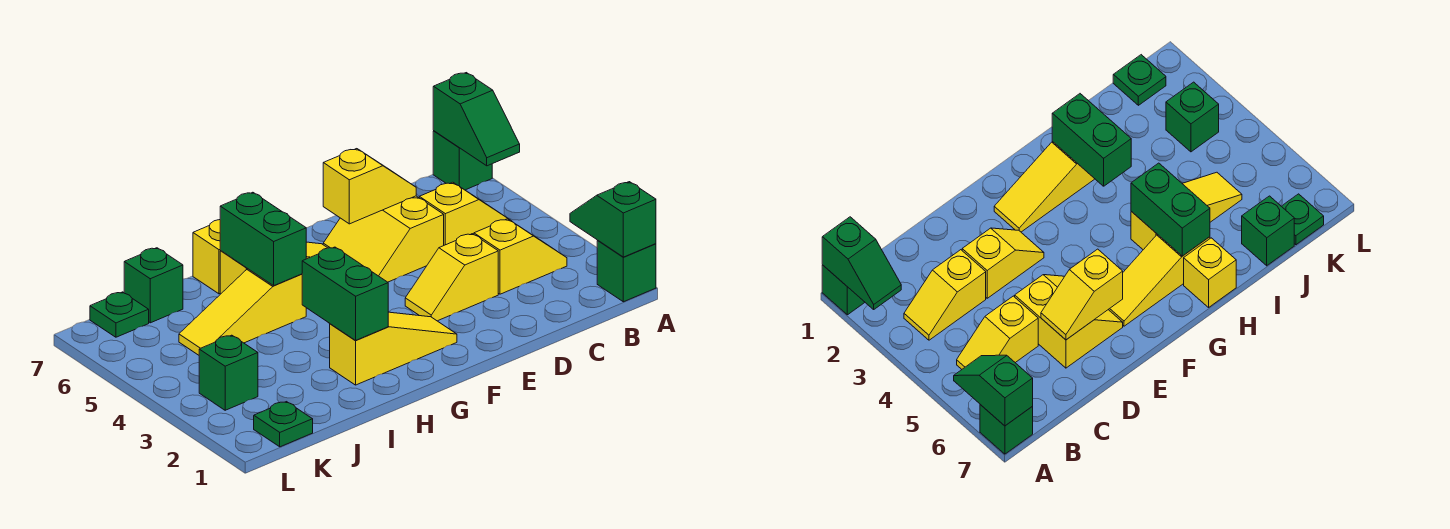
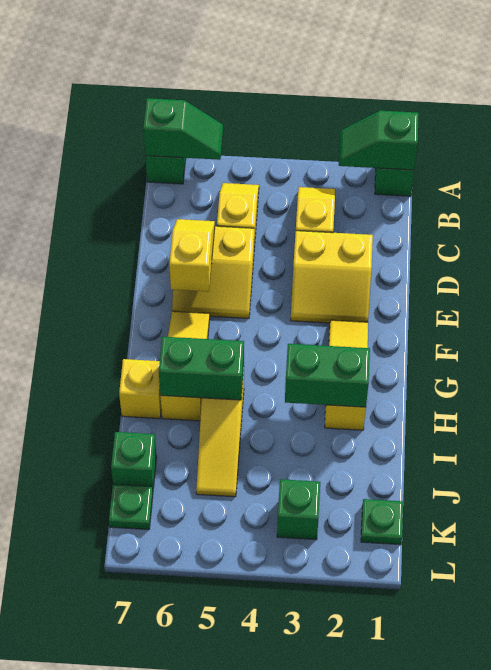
yellow 1x2 slope [405,234,498,321] -> yellow 2x2 slope [291,231,373,323]

